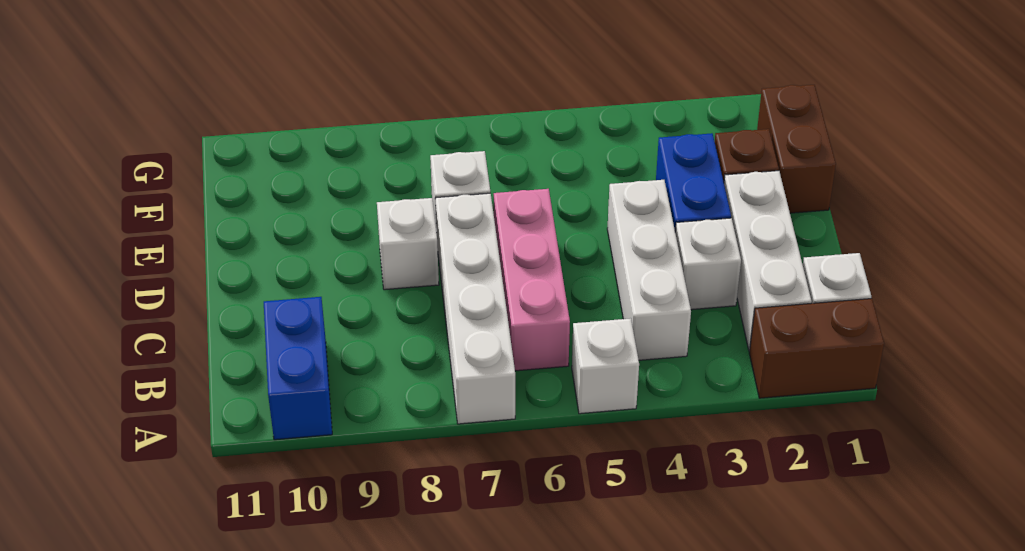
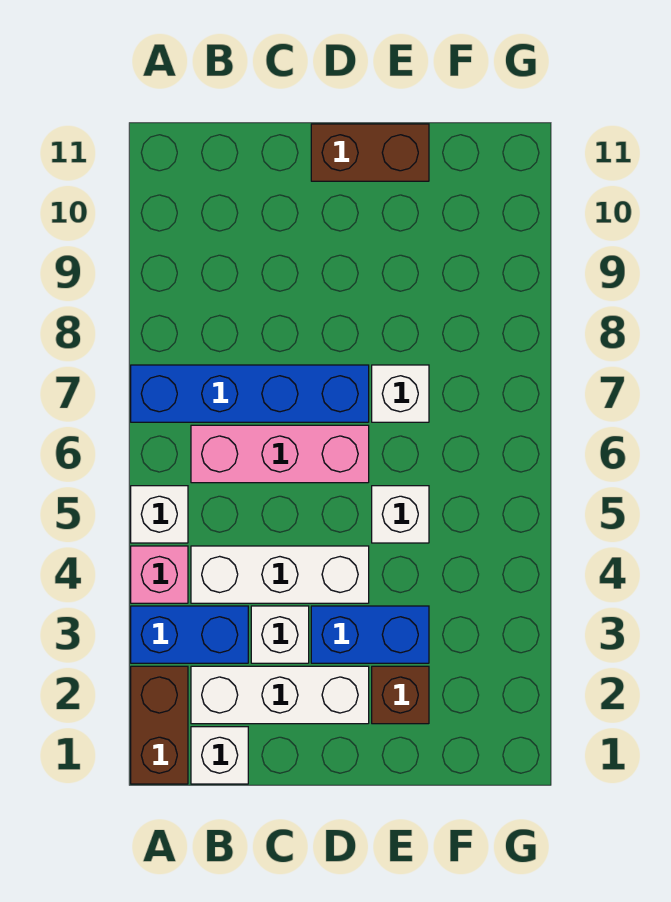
none -> pink 1x1 brick [131,546,188,603]
white 1x4 brick [435,193,515,424] -> blue 1x4 brick [131,365,369,422]
blue 1x2 brick [264,297,332,440] -> blue 1x2 brick moved to [131,606,248,663]
white 1x1 brick [377,198,439,290] -> white 1x1 brick moved to [372,486,429,543]
brown 1x2 brick [757,85,836,213] -> brown 1x2 brick moved to [311,124,429,181]

